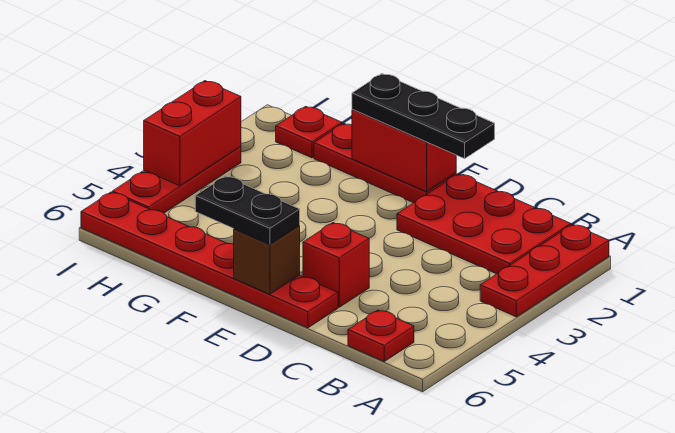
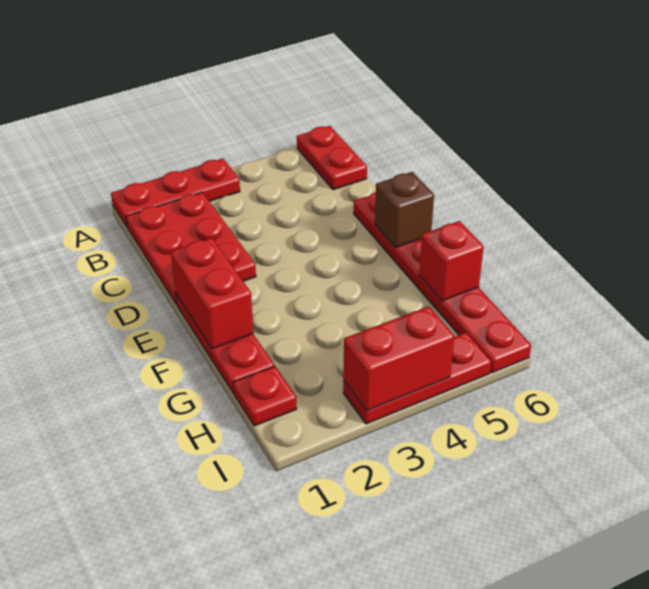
red 1x1 plate [348,310,414,361] -> red 1x2 plate [297,126,367,190]
black 1x3 plate [352,74,495,159] -> none
red 1x1 brick [303,223,369,307] -> red 1x1 brick moved to [419,221,484,301]
black 1x2 plate [195,176,300,244] -> none

